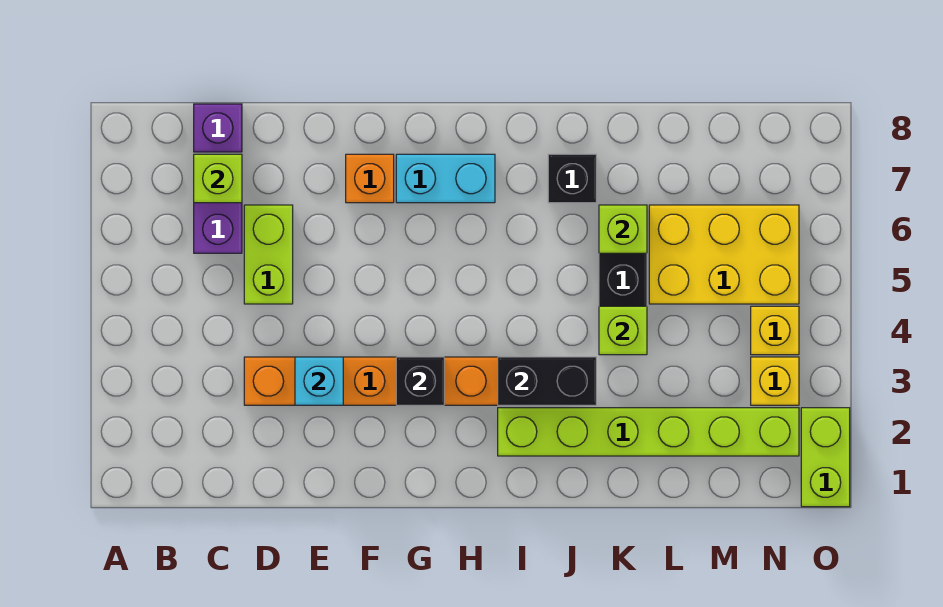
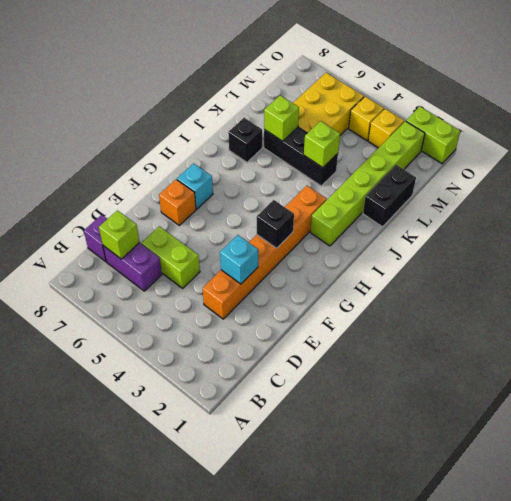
cyan 1x2 brick [396,154,495,203] -> cyan 1x1 brick [177,163,213,209]
black 1x2 brick [498,357,596,405] -> black 1x2 brick moved to [363,165,416,227]

